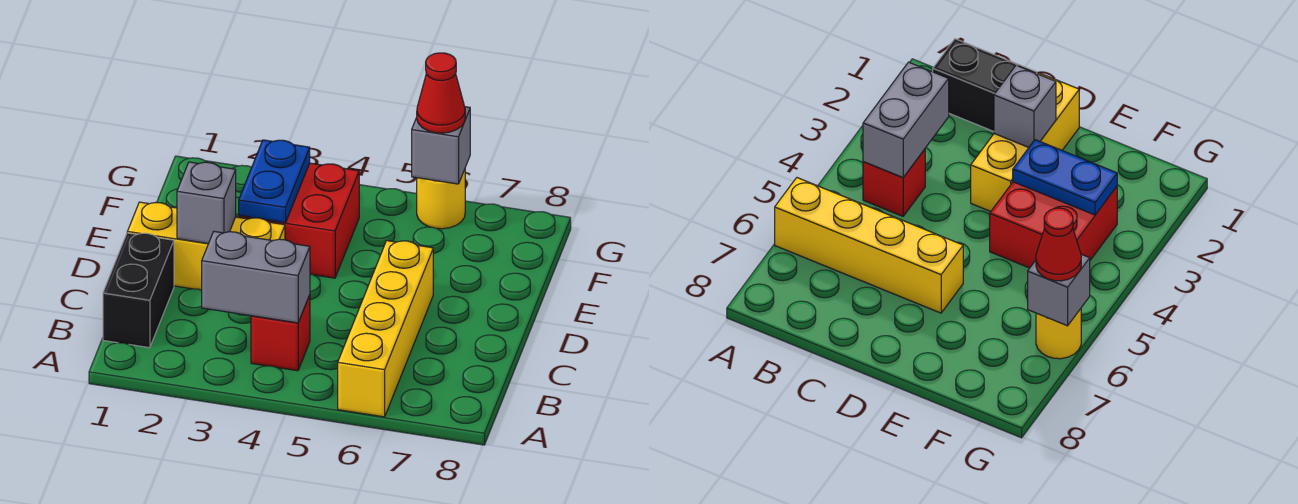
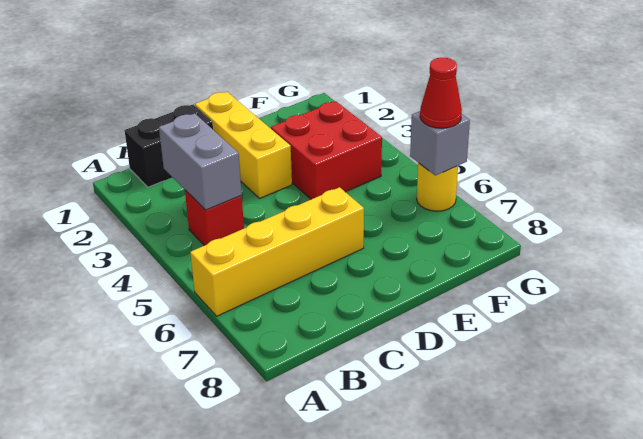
grey 1x1 brick [177,162,236,243] -> none
blue 1x2 plate [239,140,310,223] -> none

